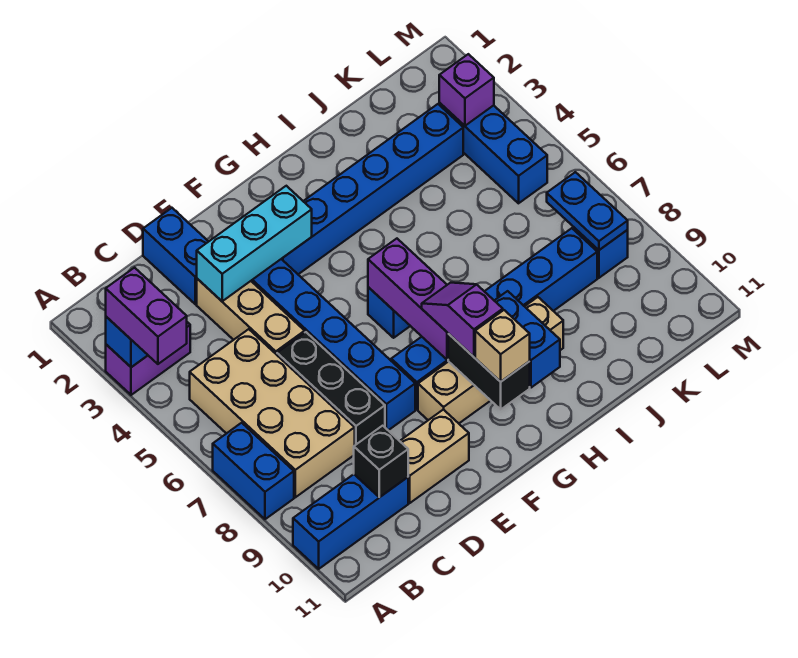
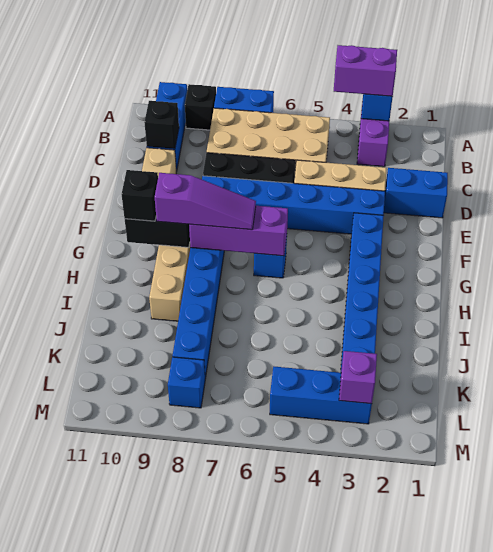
none -> black 1x1 brick [185,84,216,130]
cyan 1x3 brick [197,186,312,301] -> none
purple 1x2 slope [422,283,503,357] -> purple 1x3 slope [155,173,256,230]
tan 1x1 brick [475,310,530,382] -> black 1x1 brick [121,170,158,221]
blue 1x2 brick [494,291,560,388] -> none
blue 1x2 plate [547,172,628,250] -> none

